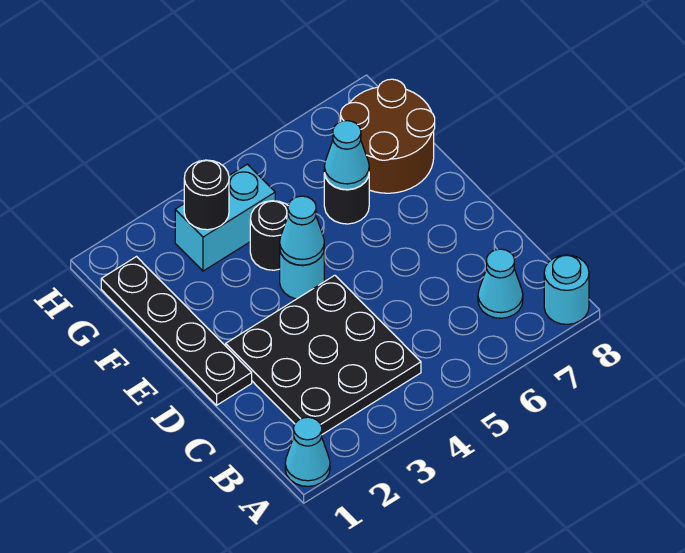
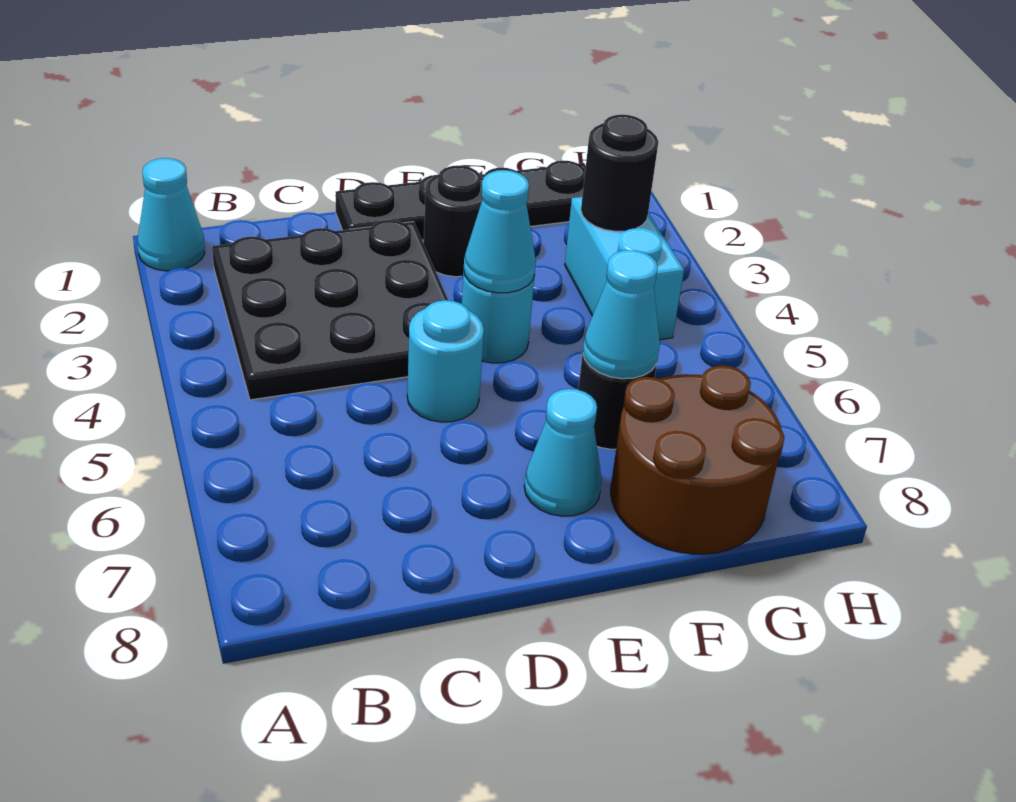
cyan 1x1 round brick [544,255,589,324] -> cyan 1x1 round brick moved to [407,300,484,422]
cyan 1x1 cone [478,249,523,318] -> cyan 1x1 cone moved to [524,389,602,516]
black 1x1 round brick [250,201,288,270] -> black 1x1 round brick moved to [424,165,483,277]

